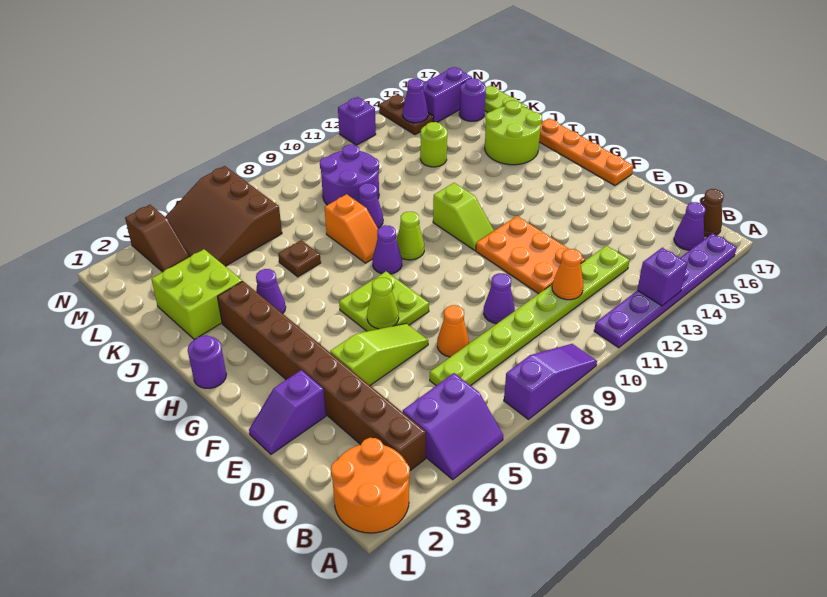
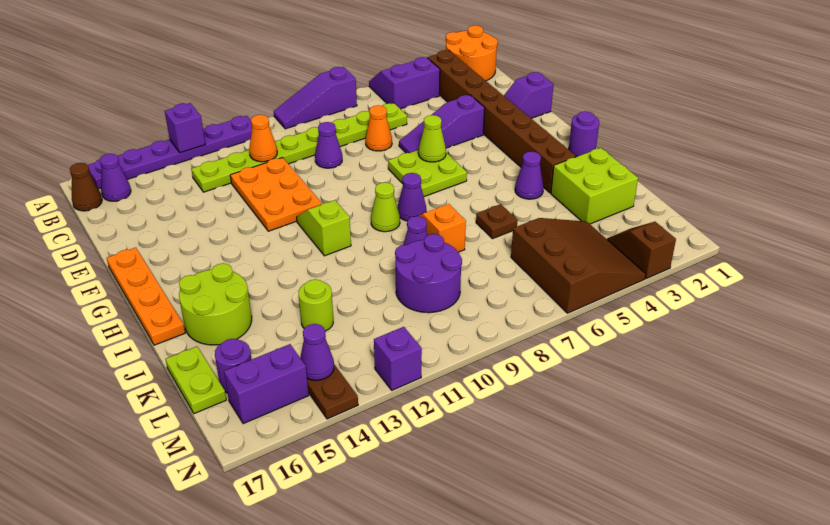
purple 1x2 slope [249,370,326,454] -> purple 1x2 slope turned to [504,72,554,118]
lime 1x3 slope [330,323,428,385] -> purple 1x3 slope [399,95,485,153]

